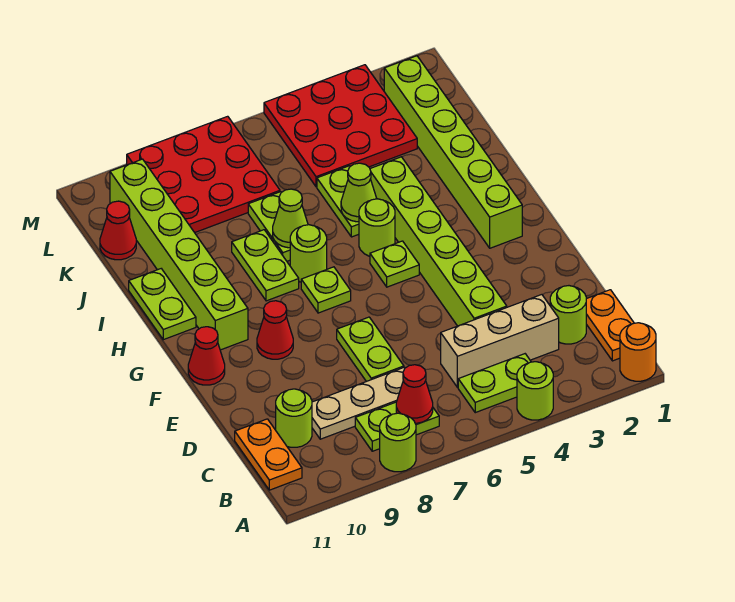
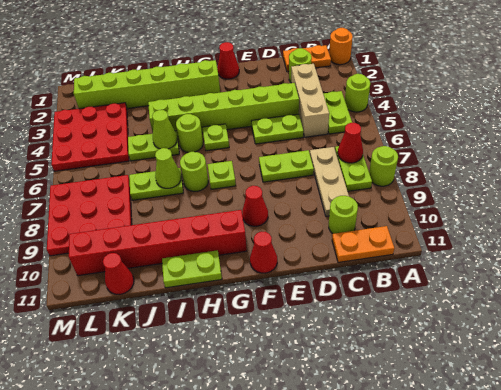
none -> red 1x1 cone [217,42,239,79]
lime 1x6 brick [110,159,248,350] -> red 1x6 brick [69,210,247,276]
lime 1x2 plate [232,230,299,301] -> lime 1x2 plate moved to [252,114,303,144]

